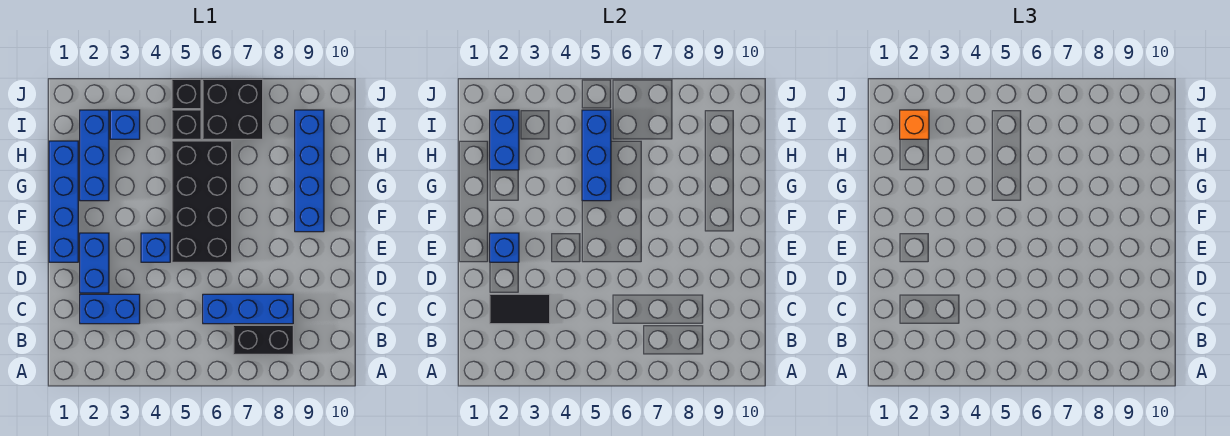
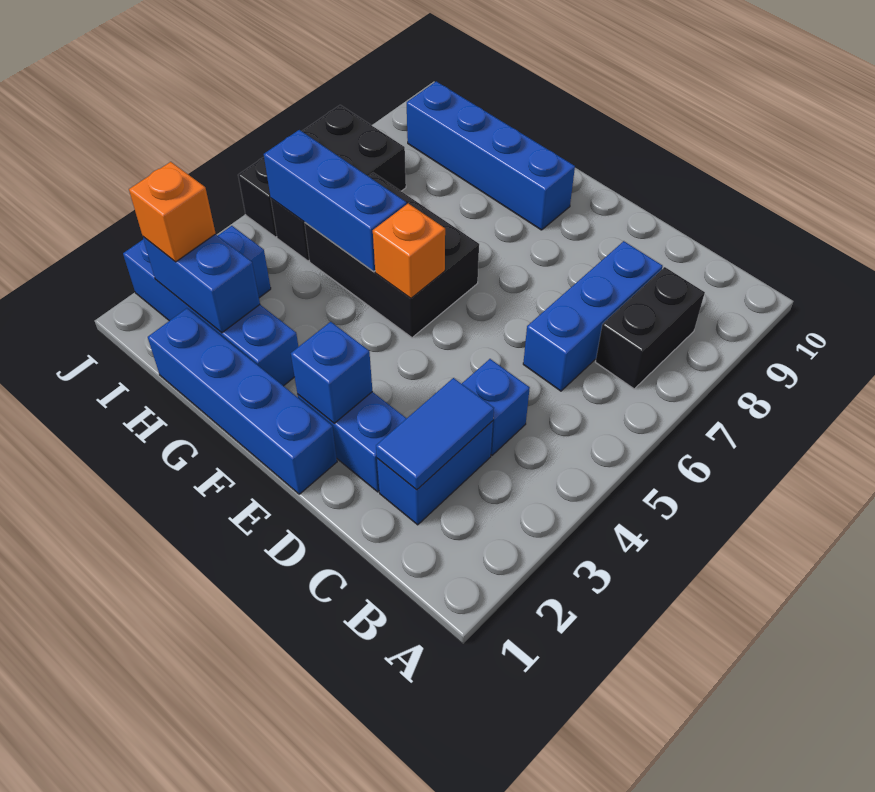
black 1x2 tile [490,294,550,324] -> blue 1x2 tile [376,378,494,490]
blue 1x1 brick [141,233,170,262] -> blue 1x1 brick moved to [462,359,530,455]
black 2x4 brick [172,141,232,262] -> black 2x3 brick [305,173,479,338]
none -> orange 1x1 brick [373,203,445,298]
blue 1x3 brick [80,110,109,201] -> blue 1x4 brick [123,239,298,386]

